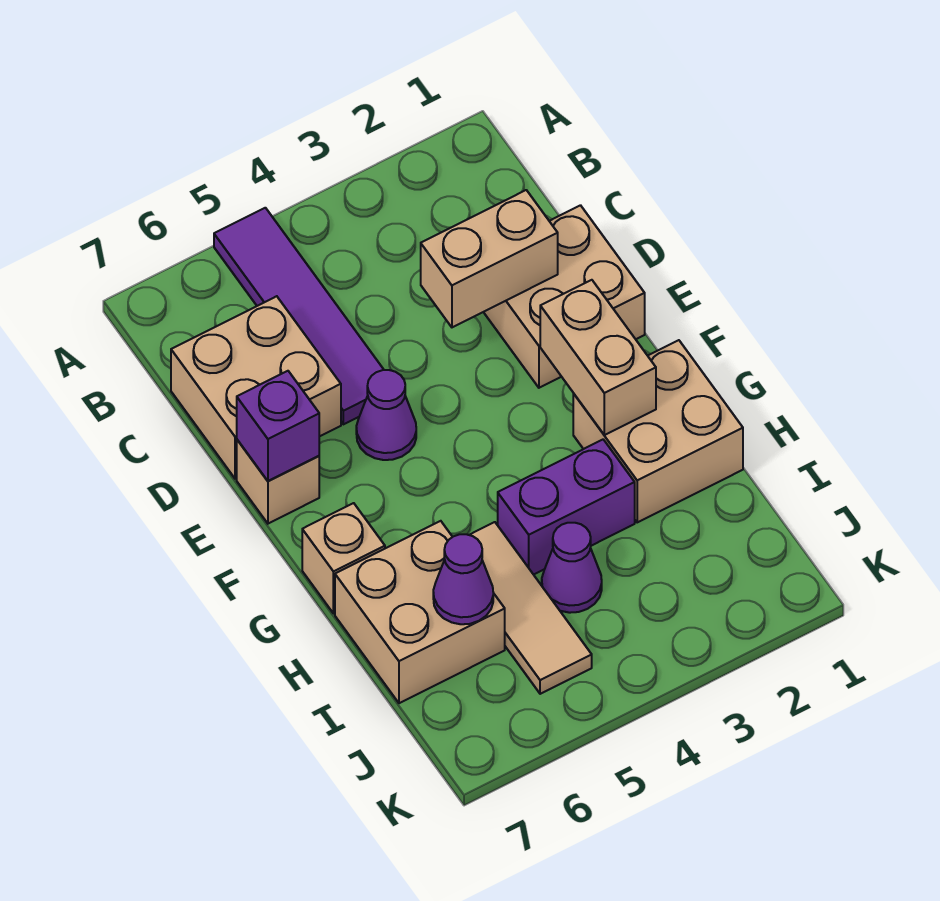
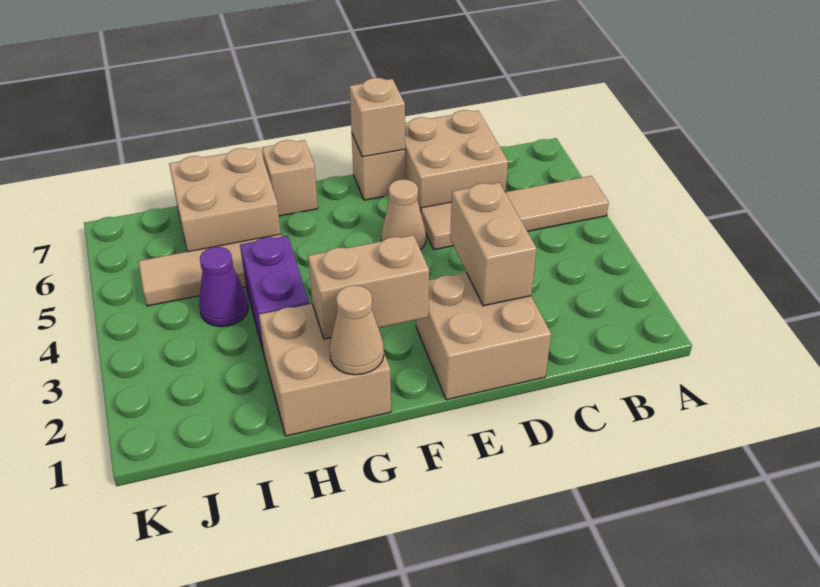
purple 1x4 tile [214,208,384,424] -> tan 1x4 tile [421,176,609,250]
purple 1x1 cone [356,370,416,460] -> tan 1x1 cone [381,179,426,250]
purple 1x1 brick [237,371,319,481] -> tan 1x1 brick [349,78,405,157]
none -> tan 1x1 cone [329,285,384,375]
purple 1x1 cone [433,534,493,624] -> none

